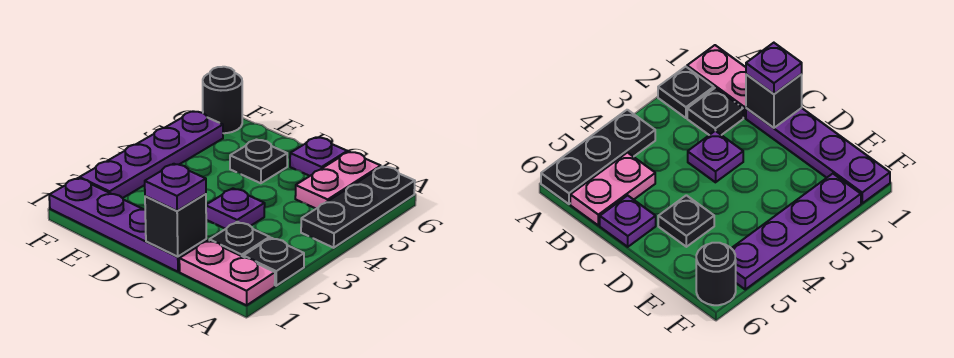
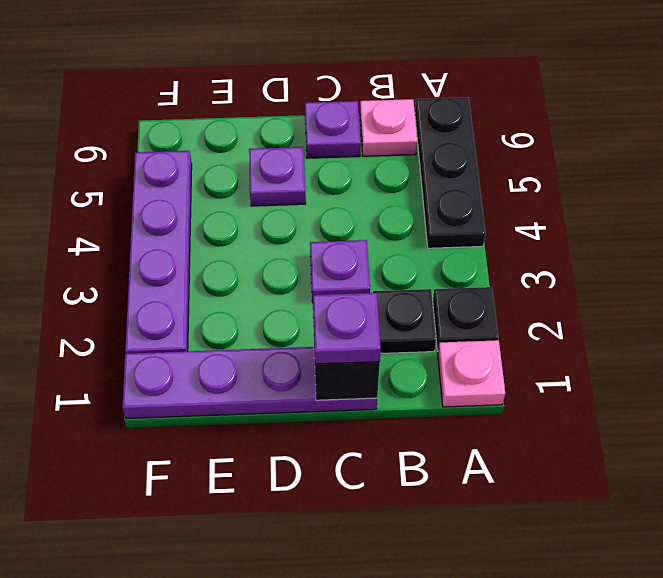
pink 1x2 plate [179,240,275,305] -> pink 1x1 plate [438,340,505,407]
pink 1x2 plate [295,152,381,209] -> pink 1x1 plate [360,99,417,156]
black 1x1 plate [230,140,287,183] -> purple 1x1 plate [249,147,306,206]
black 1x1 round brick [203,67,242,133] -> none

